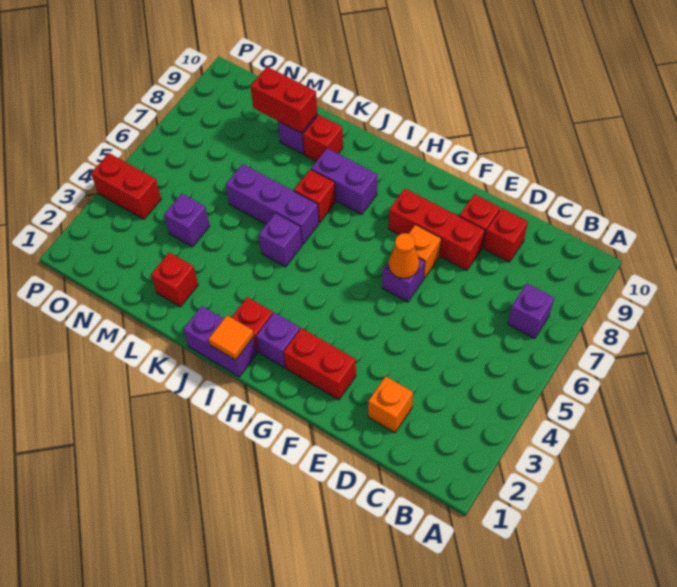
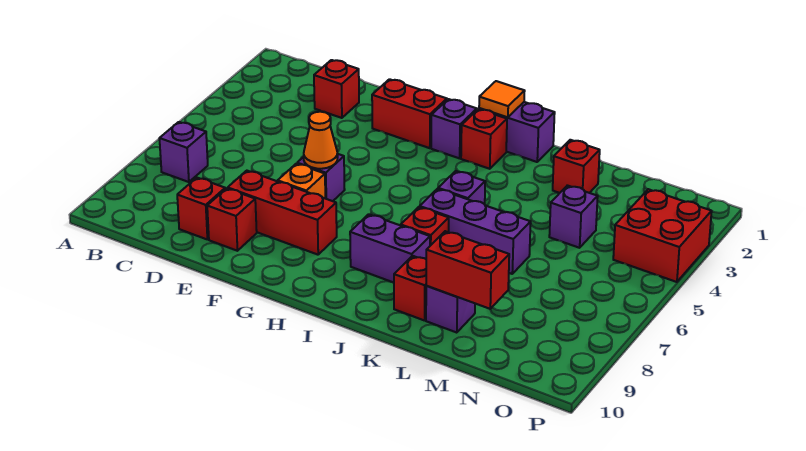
orange 1x1 brick [368,376,413,433] -> red 1x1 brick [314,60,359,118]
red 1x2 brick [91,153,161,219] -> red 2x2 brick [613,189,712,282]

